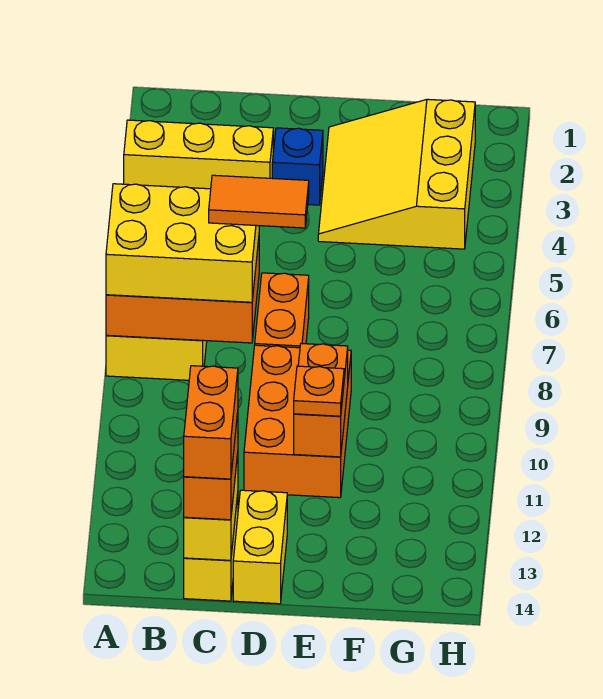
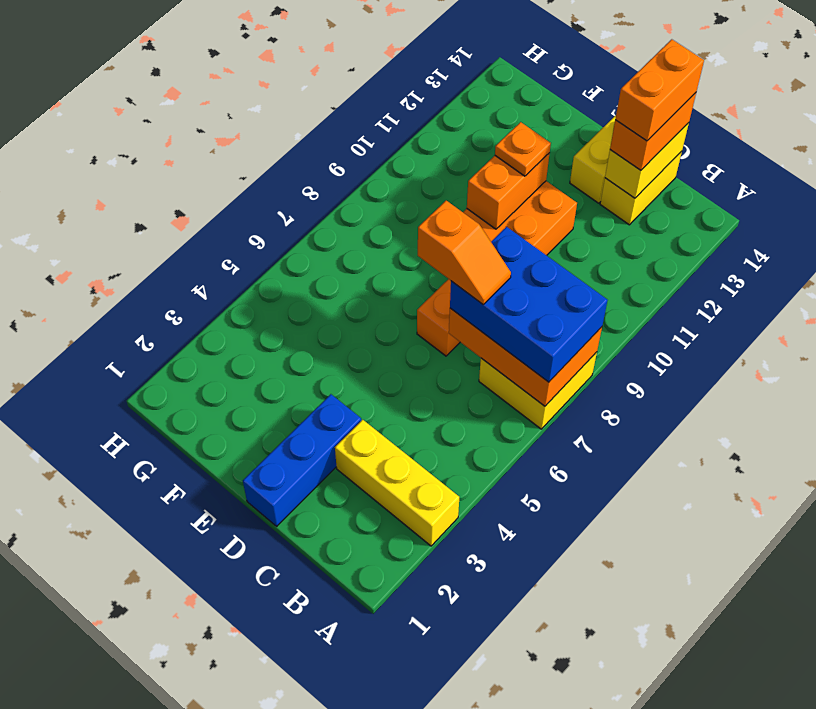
yellow 2x3 brick [106,184,259,302] -> blue 2x3 brick [450,227,608,382]
orange 1x2 tile [209,175,309,228] -> orange 1x2 slope [418,201,511,304]
blue 1x1 brick [272,128,323,205] -> blue 1x3 brick [243,394,361,526]
yellow 3x3 slope [318,99,475,249] -> none

